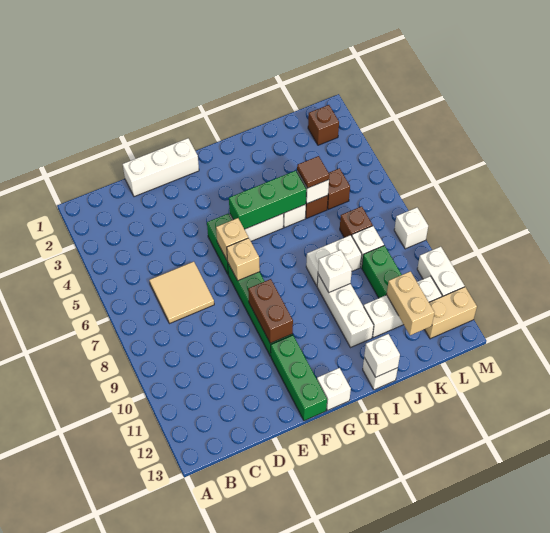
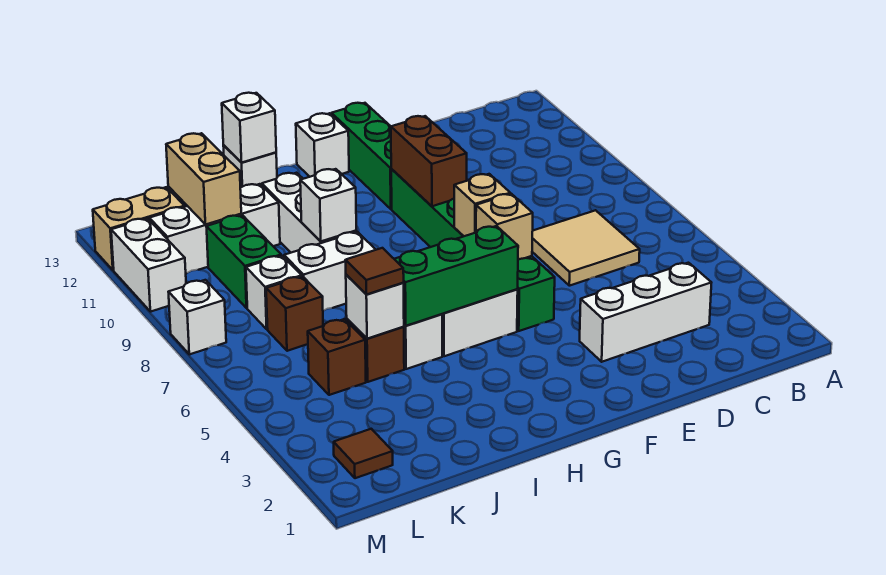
white 1x3 brick [123,138,199,197] -> white 1x3 brick moved to [580,263,711,362]
brown 1x1 brick [308,105,339,145] -> brown 1x1 tile [334,429,393,478]

